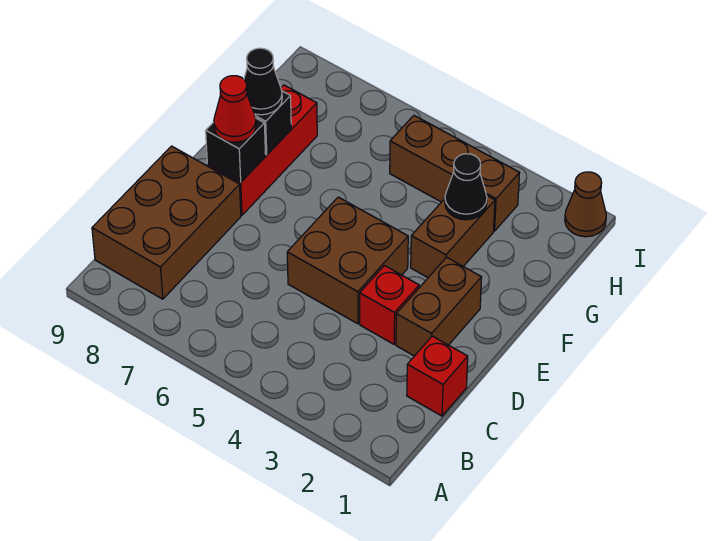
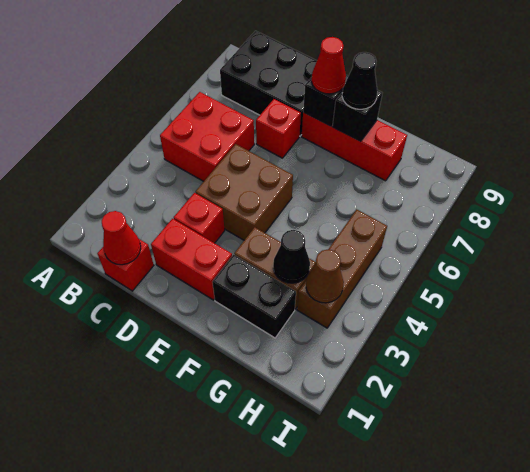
none -> red 2x2 brick [160,92,254,181]
brown 2x3 brick [92,146,241,299] -> black 2x3 brick [220,31,317,136]
none -> red 1x1 cone [102,211,141,265]
brown 1x2 brick [396,257,482,356] -> red 1x2 brick [151,219,232,300]
none -> red 1x1 brick [256,99,301,158]
none -> black 1x2 brick [212,255,296,338]
brown 1x1 cone [565,172,606,237] -> brown 1x1 cone moved to [306,249,344,303]

